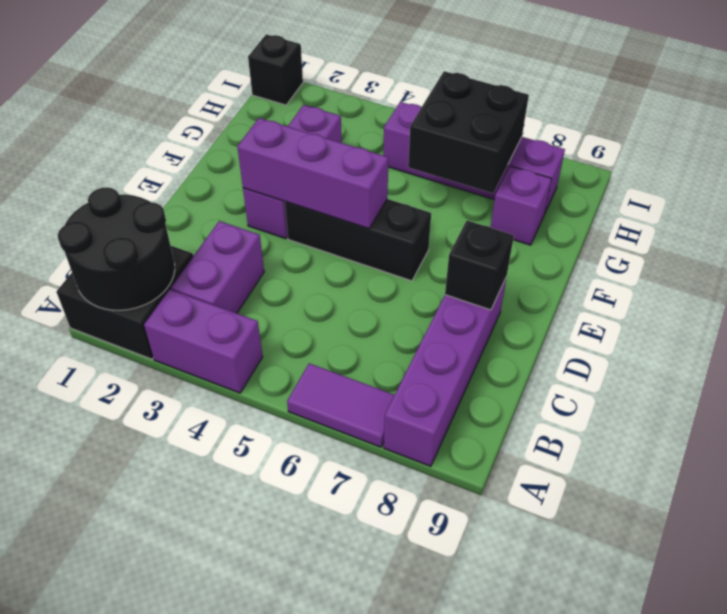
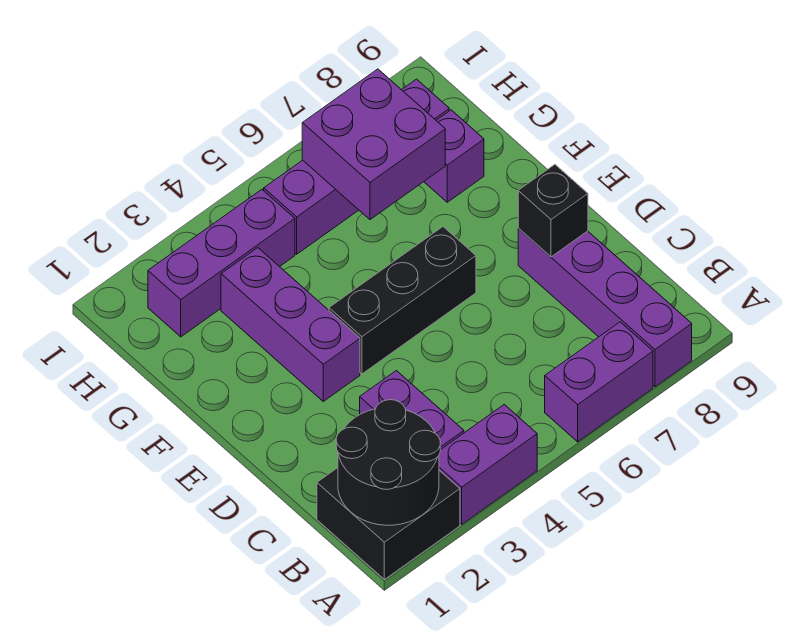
purple 1x2 tile [287,363,394,447] -> purple 1x2 brick [545,322,653,442]
purple 1x3 brick [237,118,388,229] -> purple 1x3 brick moved to [148,189,295,337]
black 2x2 brick [408,71,529,193] -> purple 2x2 brick [302,69,445,220]
black 1x1 brick [248,34,303,105] -> none

